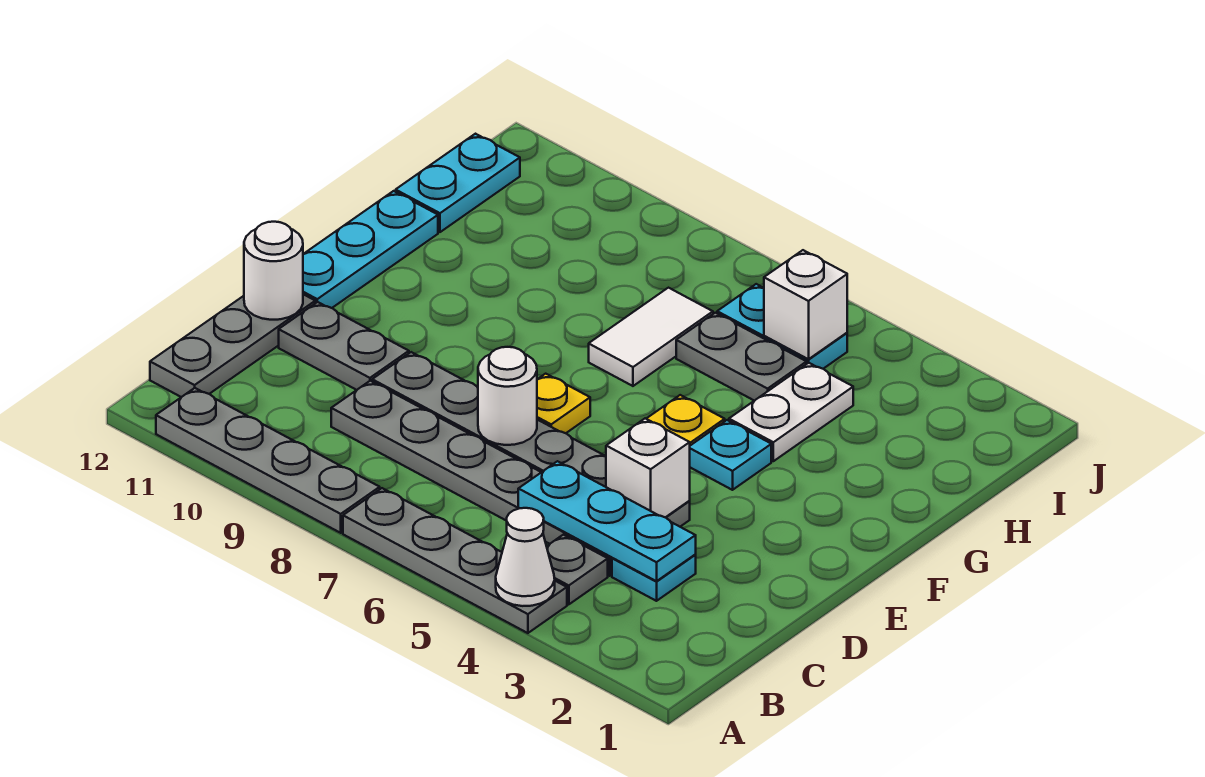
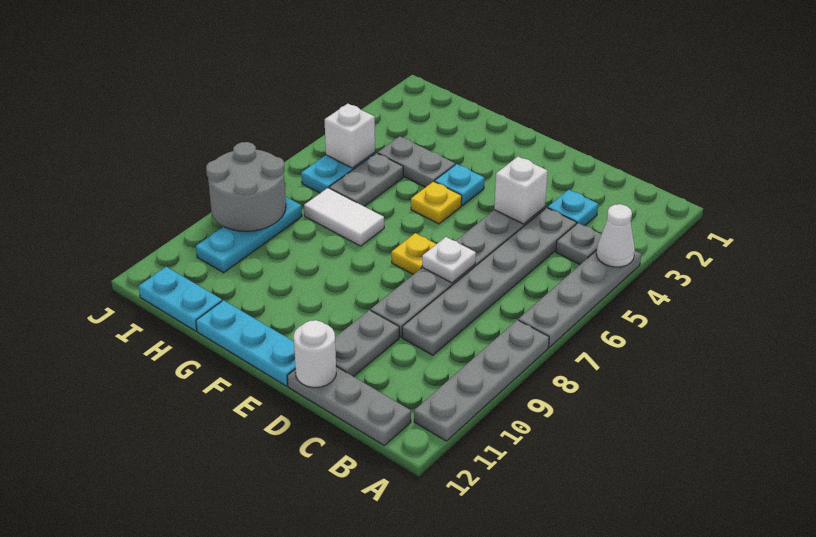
cyan 1x3 plate [518,461,696,581] -> cyan 1x3 plate moved to [196,197,302,273]
white 1x1 round brick [478,347,537,445] -> white 1x1 plate [422,237,476,283]
white 1x2 plate [729,363,853,461] -> grey 1x2 plate [378,136,455,187]
none -> grey 2x2 round brick [206,142,286,231]

